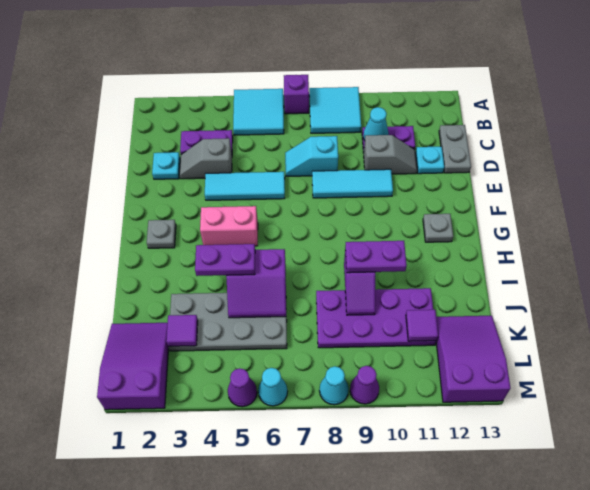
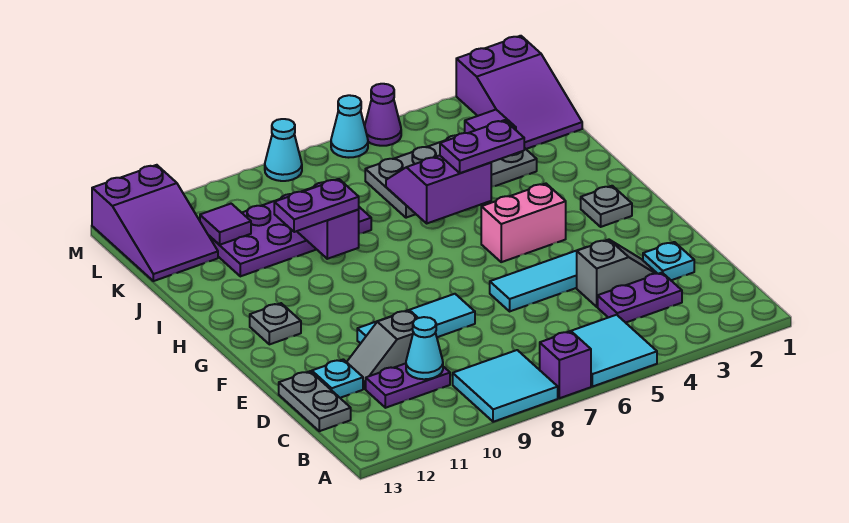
cyan 1x2 slope [285,136,338,176] -> none
purple 1x1 cone [350,366,379,404] -> none

